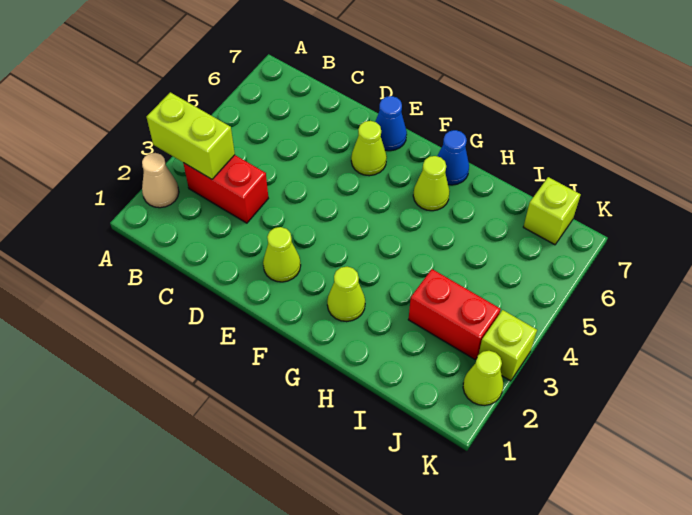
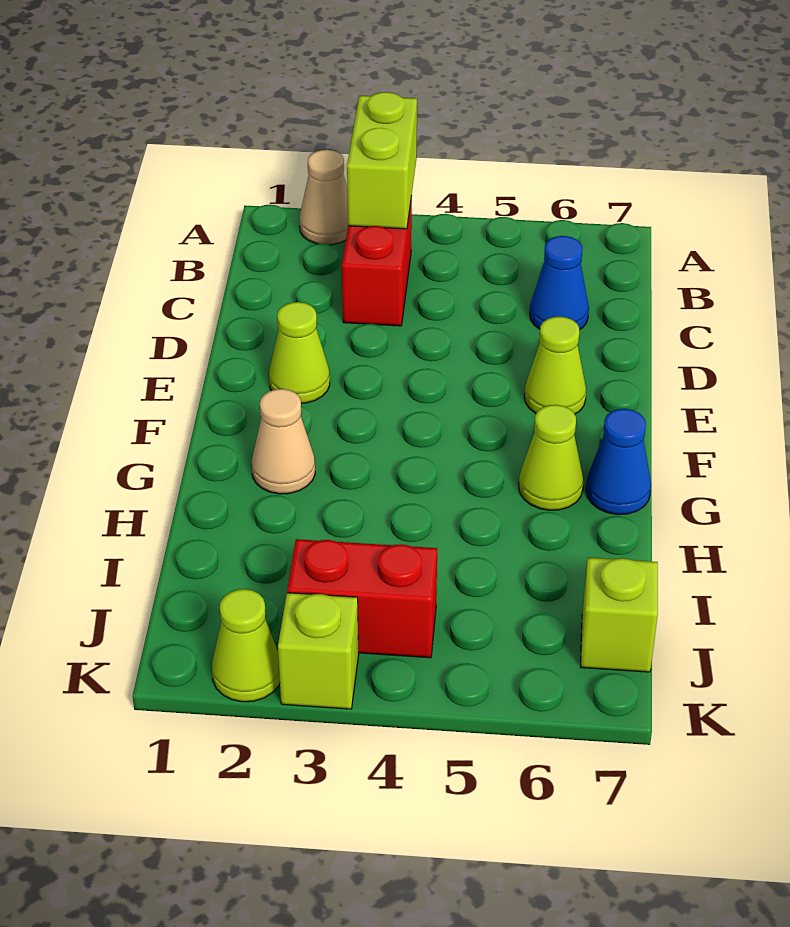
blue 1x1 cone [375,96,407,151] -> blue 1x1 cone moved to [530,236,589,330]
lime 1x1 cone [327,267,365,322] -> tan 1x1 cone [252,389,315,494]
red 1x2 brick [408,269,501,359] -> red 1x2 brick turned to [287,539,437,658]

